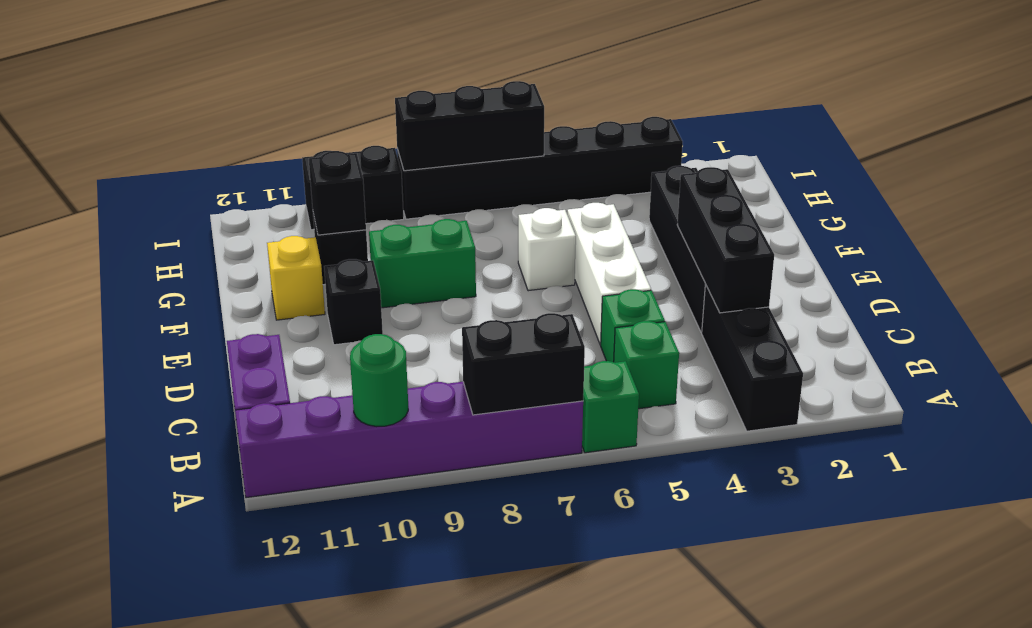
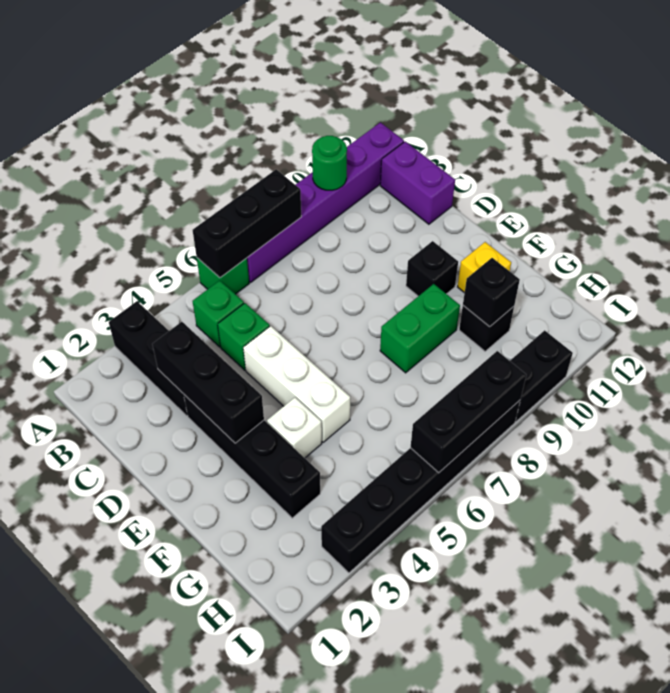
black 1x2 brick [462,313,585,415] -> black 1x3 brick [193,169,301,278]
white 1x1 brick [518,208,576,291] -> white 1x1 brick moved to [267,397,322,458]

